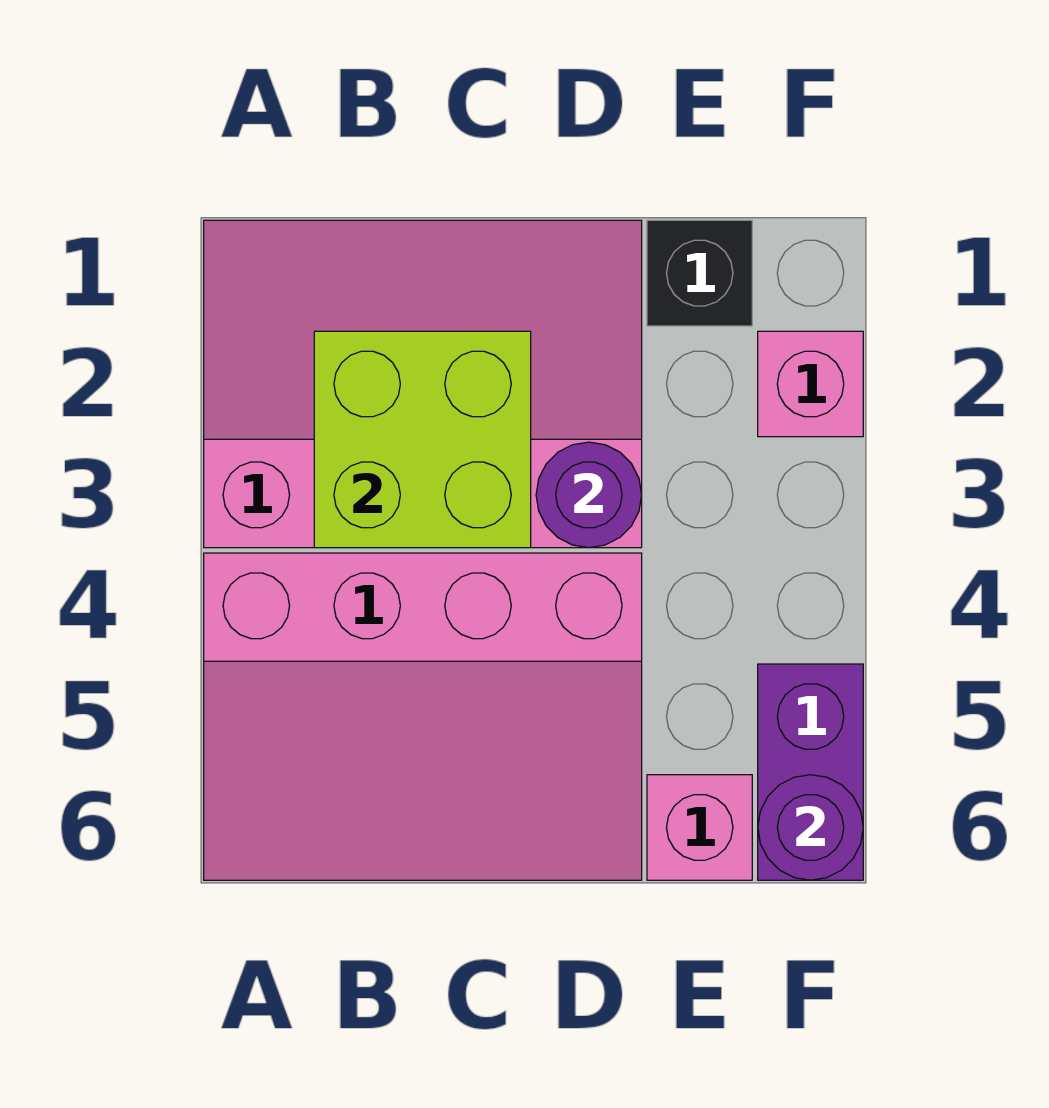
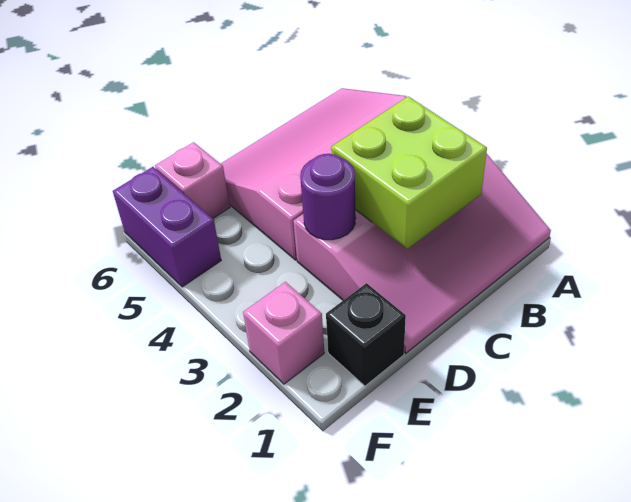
purple 1x1 round brick [758,775,863,880] -> none

